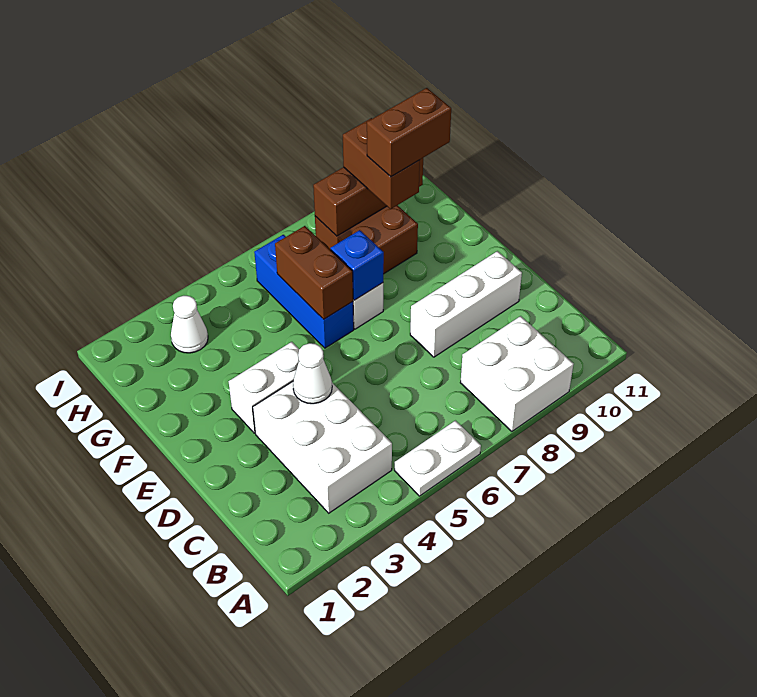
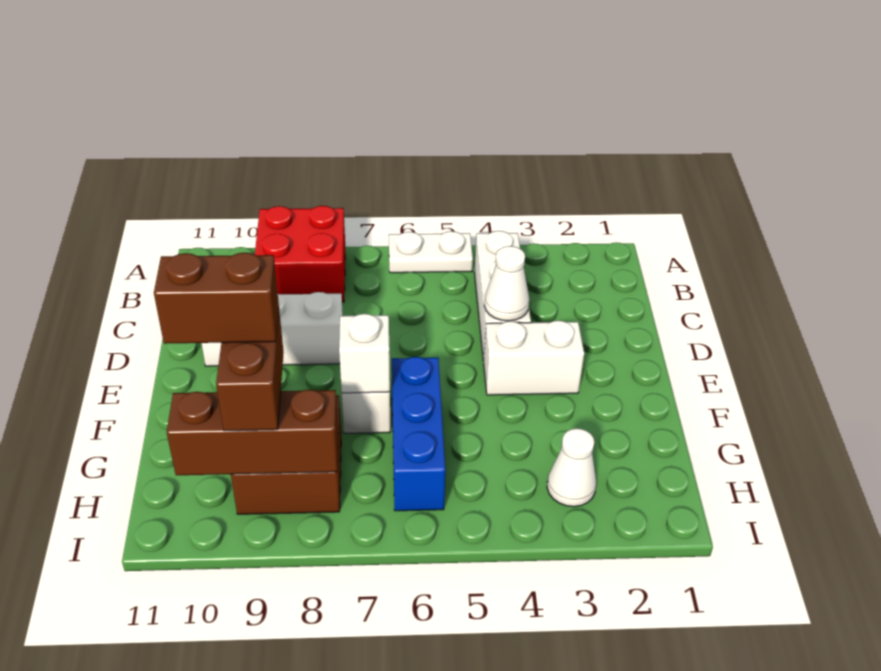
white 2x2 brick [460,316,574,431] -> red 2x2 brick [255,206,345,302]
white 2x3 brick [253,382,392,513] -> white 1x3 brick [474,231,531,361]
brown 1x2 brick [275,226,353,319] -> none
blue 1x1 brick [330,230,384,300] -> white 1x1 brick [339,314,390,393]

